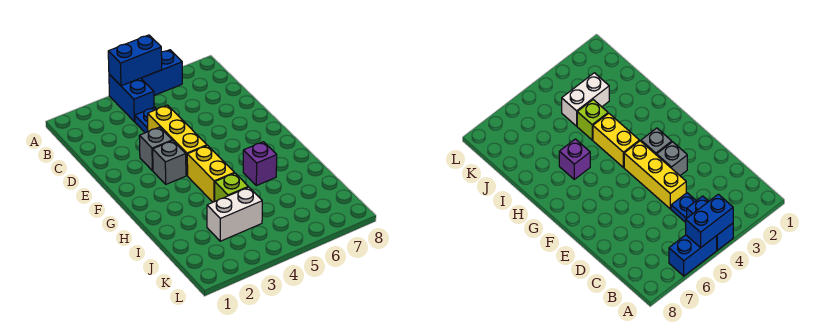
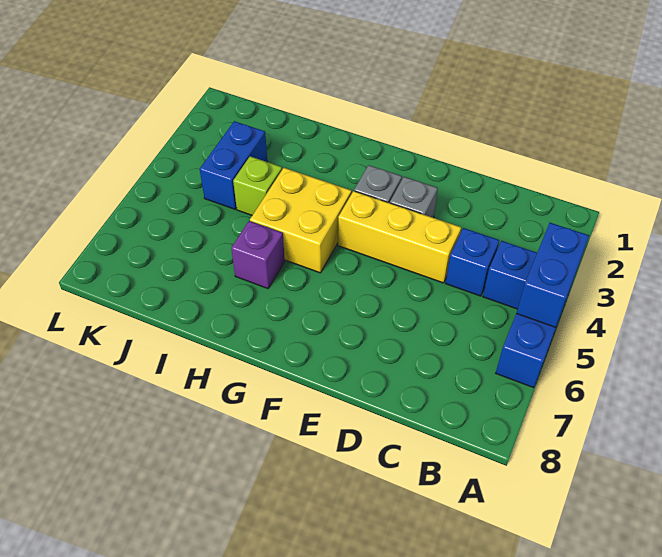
blue 1x1 plate [135,107,157,133] -> blue 1x1 brick [446,228,499,296]
yellow 1x2 brick [187,146,234,202] -> yellow 2x2 brick [250,168,352,273]
white 1x2 brick [207,187,262,241] -> blue 1x2 brick [200,121,268,209]

